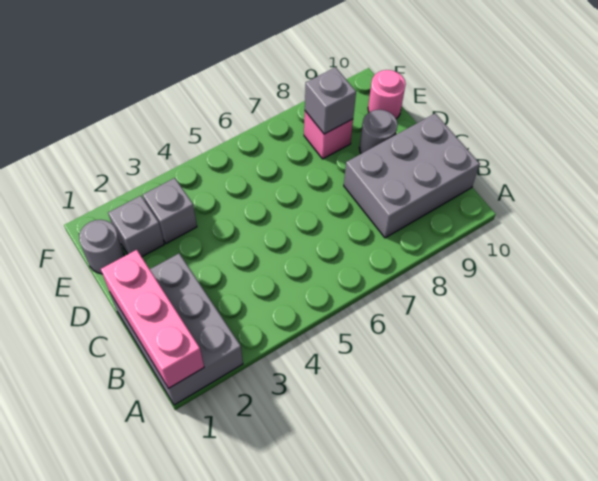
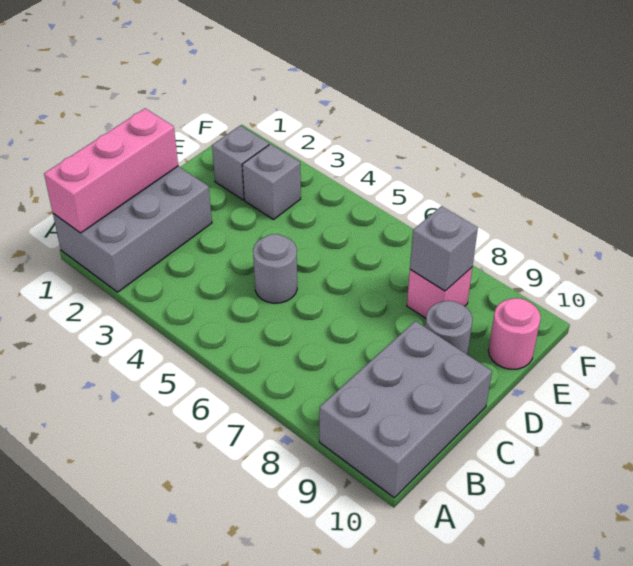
grey 2x3 brick [344,114,480,238] -> grey 2x3 brick turned to [319,321,492,498]
grey 1x1 round brick [79,220,124,274] -> grey 1x1 round brick moved to [253,234,297,303]

